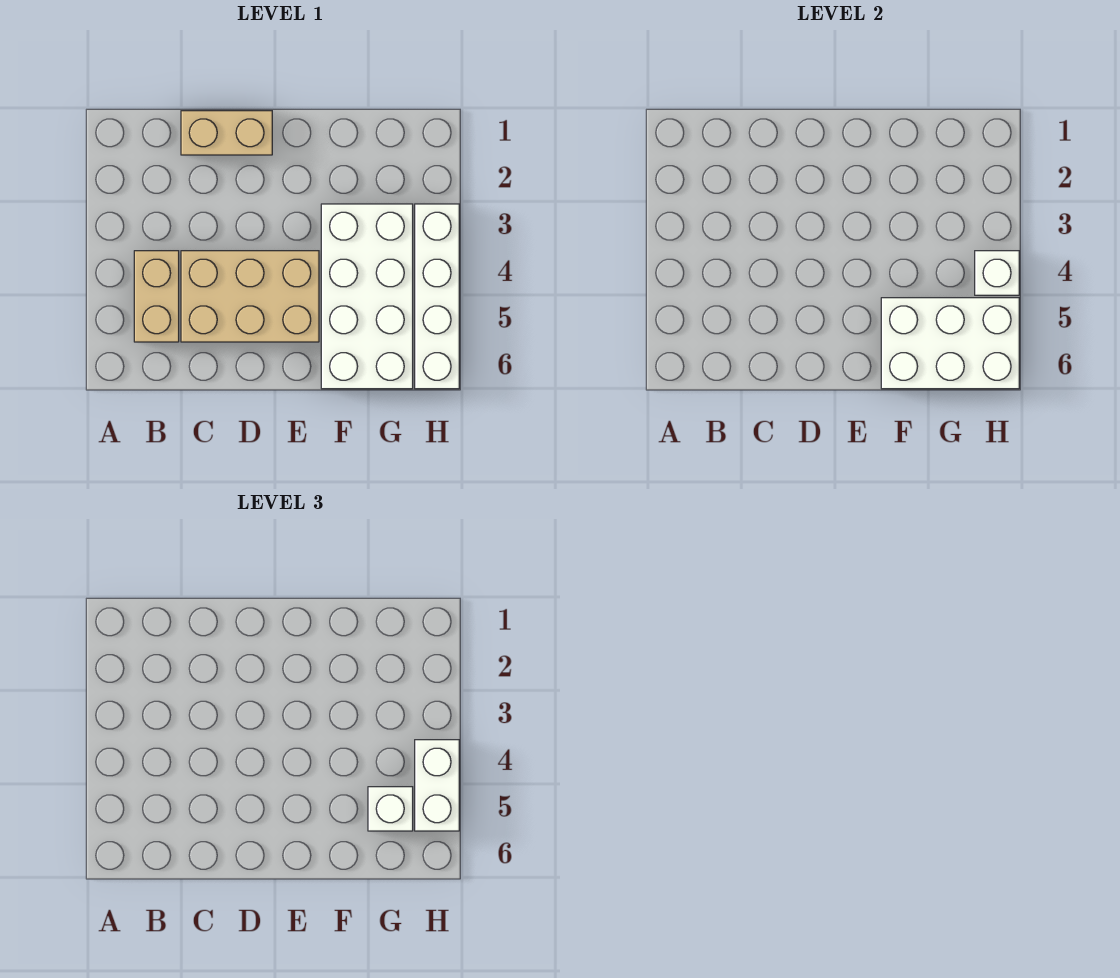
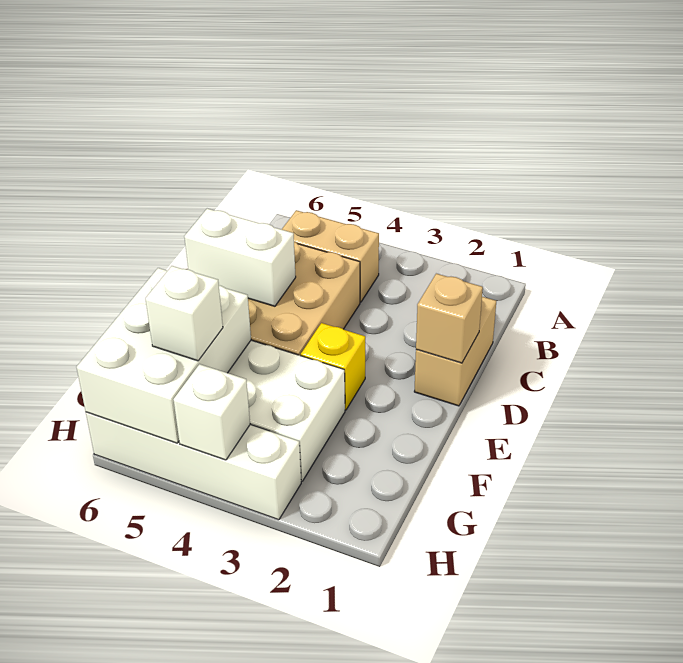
none -> tan 1x1 brick [416,274,483,363]
none -> yellow 1x1 brick [301,323,365,410]
white 1x2 brick [415,740,459,831] -> white 1x2 brick moved to [184,209,296,306]

